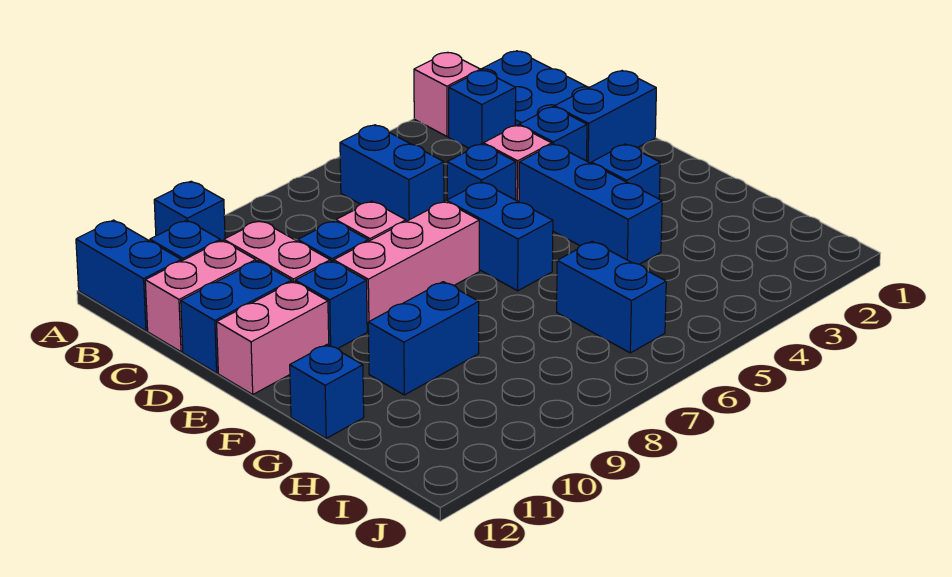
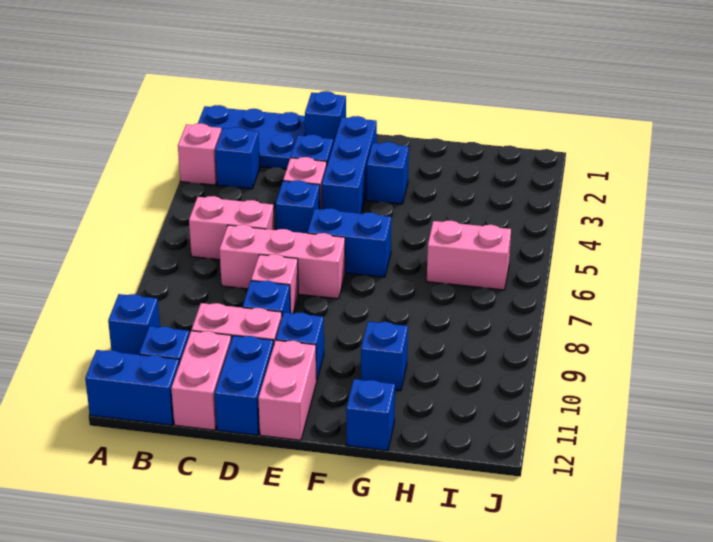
blue 1x2 brick [340,125,444,221] -> pink 1x2 brick [189,196,274,260]
blue 1x2 brick [555,71,656,164] -> blue 1x1 brick [305,91,346,144]
blue 1x3 brick [519,144,662,264] -> blue 1x3 brick turned to [322,116,377,213]
pink 1x3 brick [334,201,479,331] -> pink 1x3 brick turned to [219,225,345,299]
blue 1x2 brick [368,282,479,395] -> blue 1x1 brick [361,322,408,391]
blue 1x2 brick [557,241,666,353] -> pink 1x2 brick [427,221,511,290]

